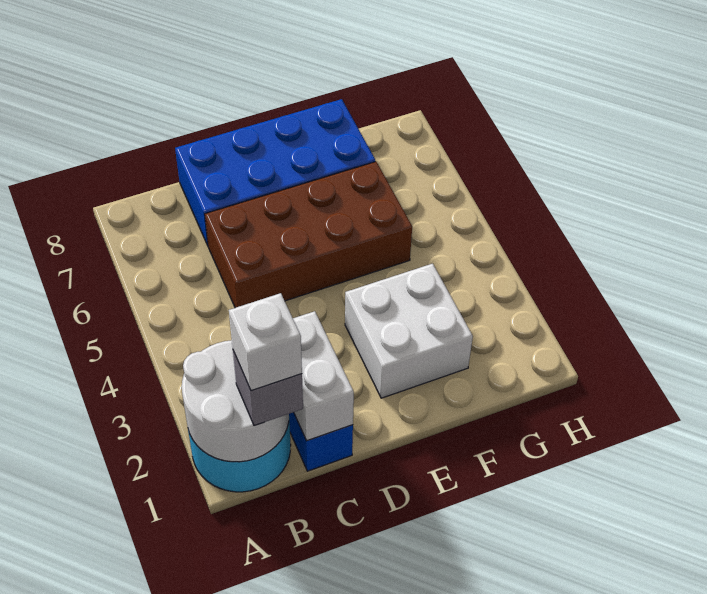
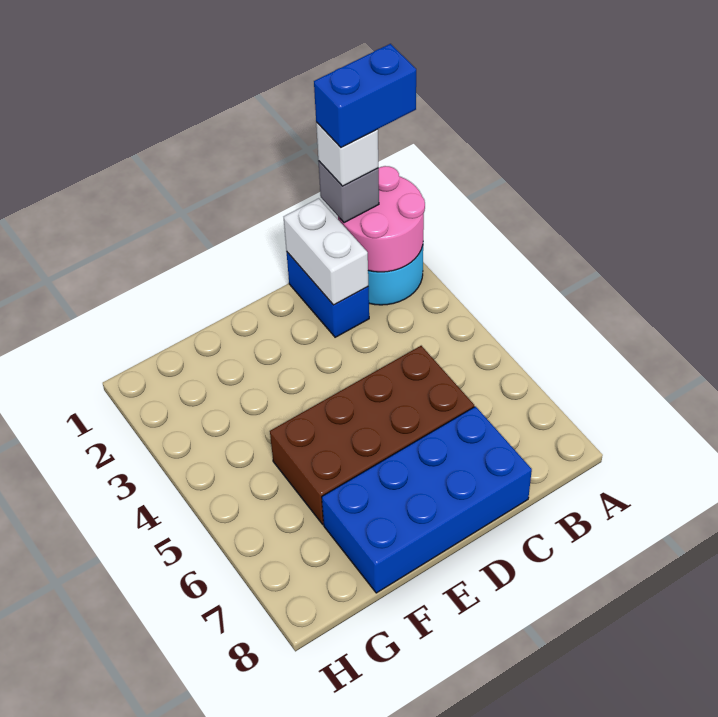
white 2x2 round brick [182,340,289,462] -> pink 2x2 round brick [338,166,425,272]
none -> blue 1x2 brick [314,44,416,148]
white 2x2 brick [345,264,473,398] -> none

